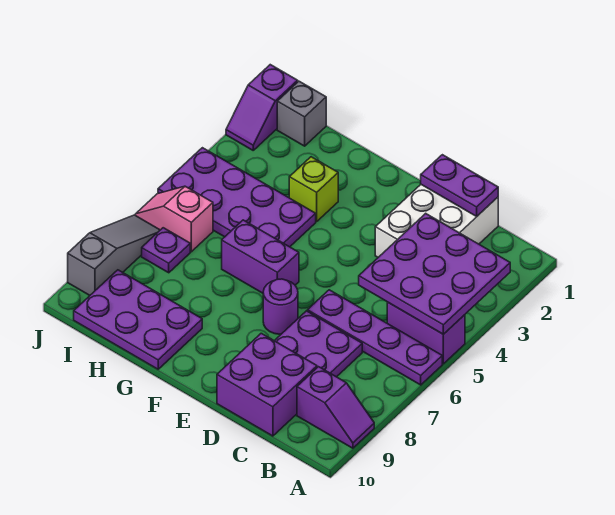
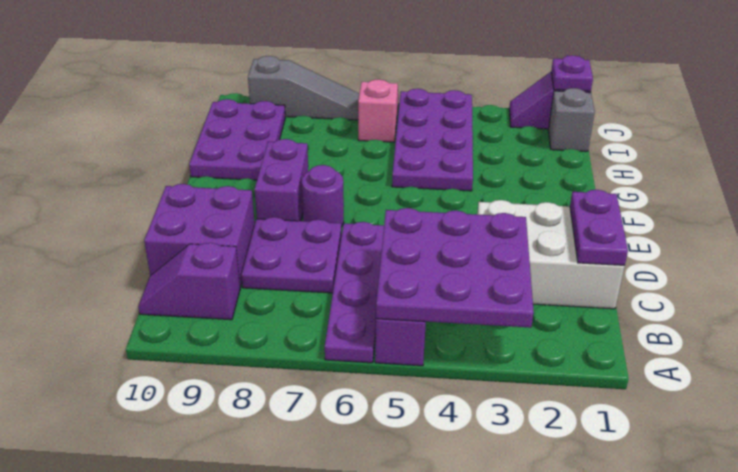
purple 1x2 slope [297,367,374,448] -> purple 1x2 slope turned to [138,243,240,320]
purple 1x2 brick [222,220,299,293] -> purple 1x2 brick moved to [255,139,308,221]
lime 1x1 brick [289,157,338,222] -> none
purple 1x1 plate [142,228,190,273] -> purple 1x1 plate moved to [551,55,593,92]

